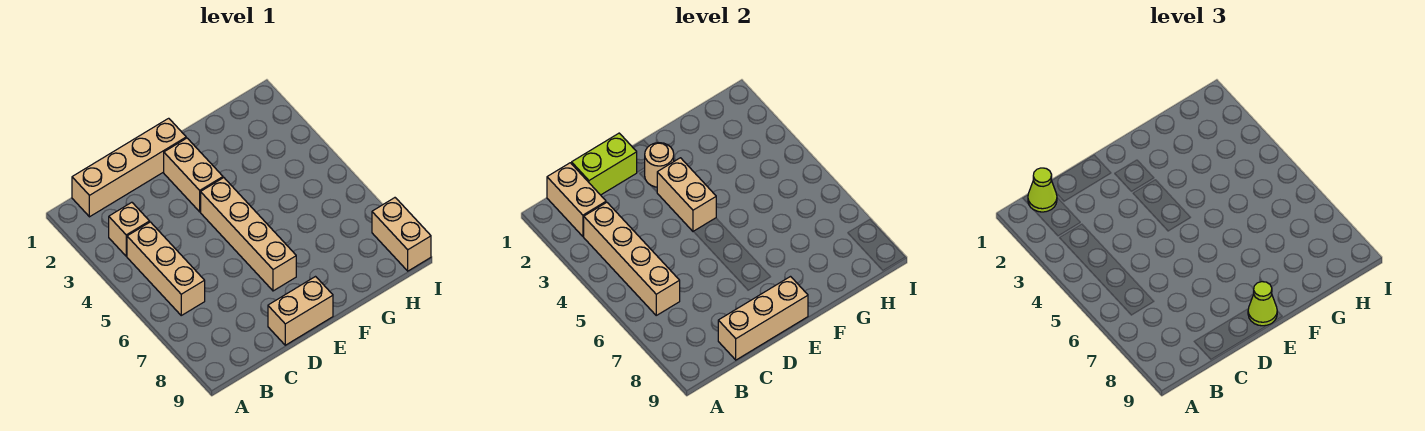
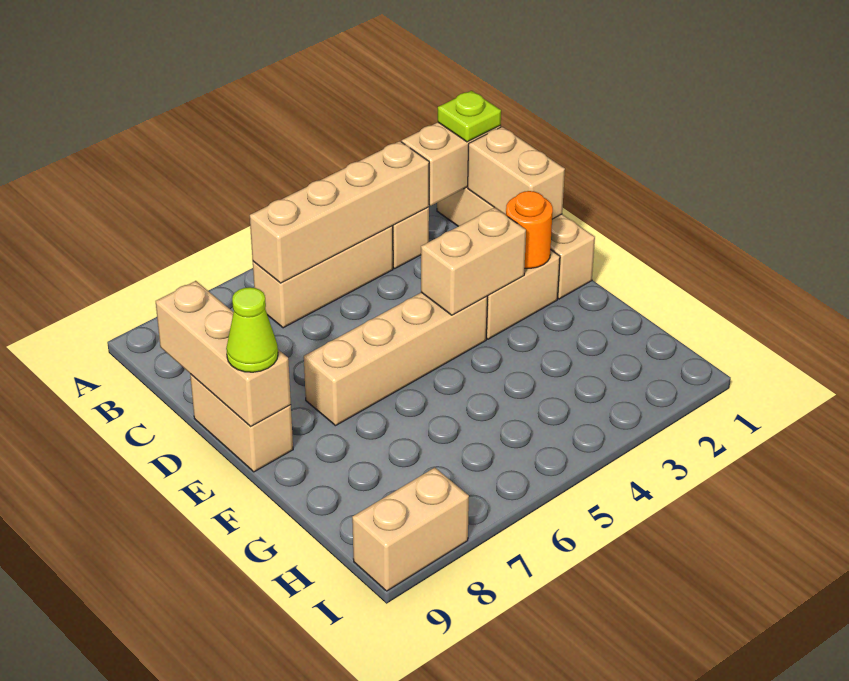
lime 1x1 cone [1028,168,1057,212] -> lime 1x1 plate [438,91,501,142]
lime 1x2 brick [572,133,637,195] -> tan 1x2 brick [468,127,565,219]
tan 1x1 round brick [645,143,674,187] -> orange 1x1 round brick [506,191,553,268]

